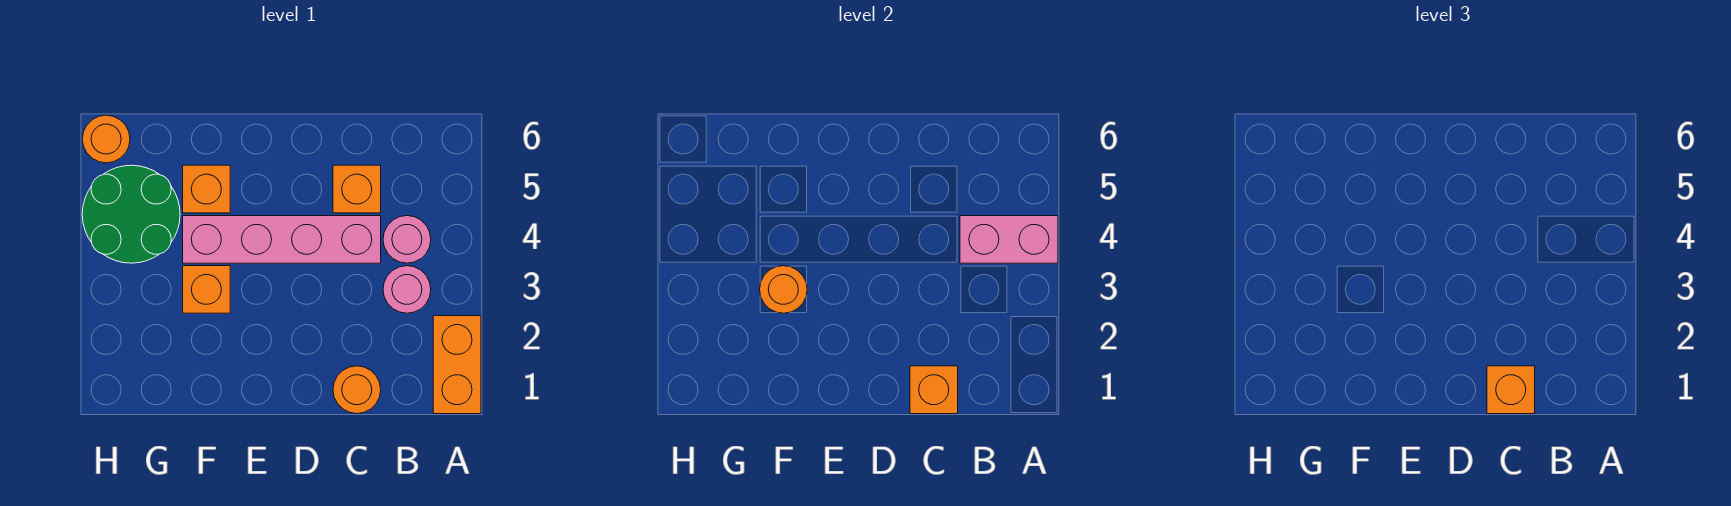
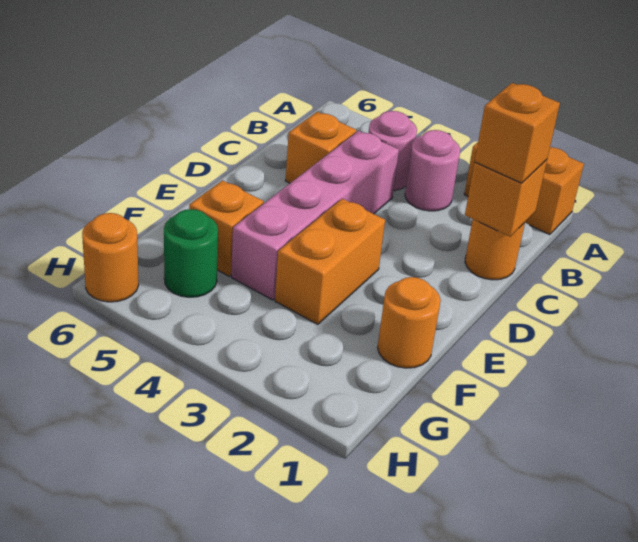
pink 1x2 brick [960,216,1058,263] -> none
orange 1x1 brick [183,266,230,313] -> orange 1x2 brick [275,199,385,324]
orange 1x1 round brick [760,266,807,313] -> orange 1x1 round brick moved to [378,277,441,368]
green 2x2 round brick [82,165,180,263] -> green 1x1 round brick [164,209,218,297]

